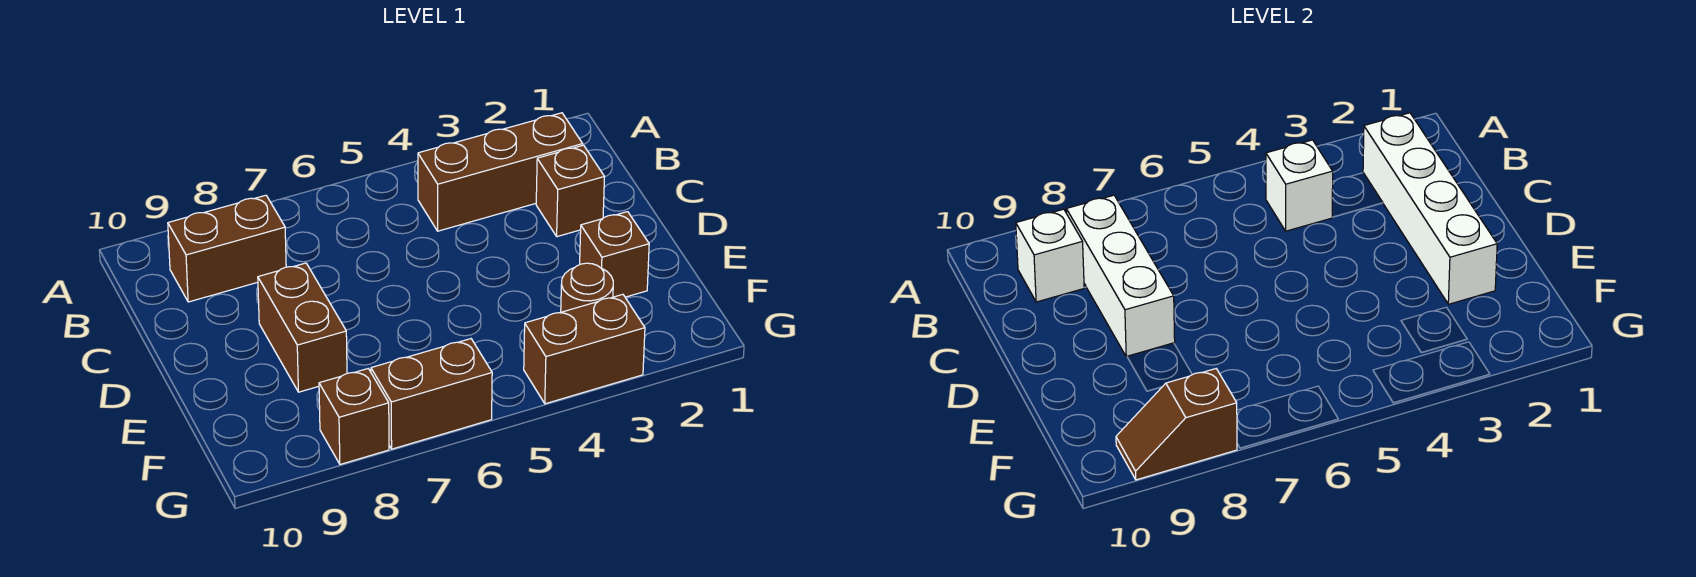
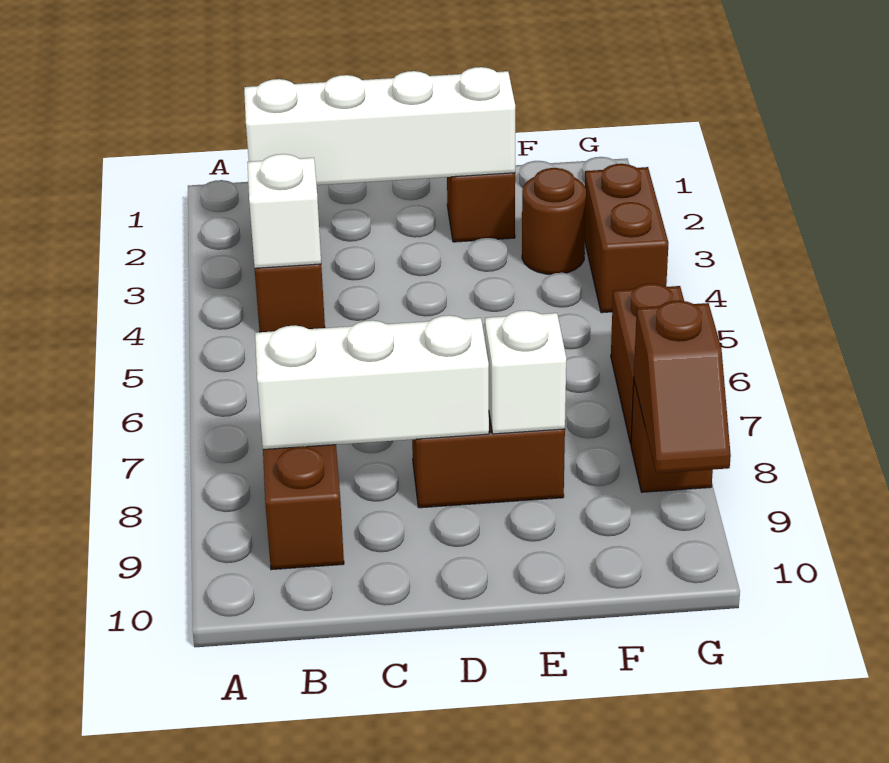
white 1x1 brick [1016,209,1085,302] -> white 1x1 brick moved to [485,310,566,434]
brown 1x1 brick [536,145,605,237] -> none

